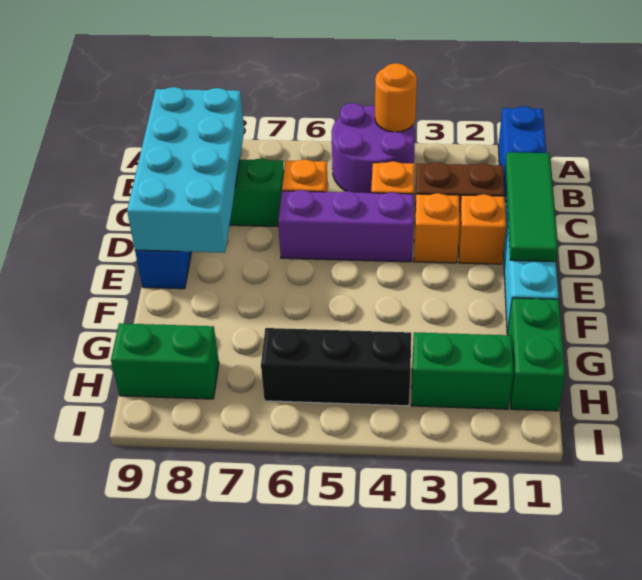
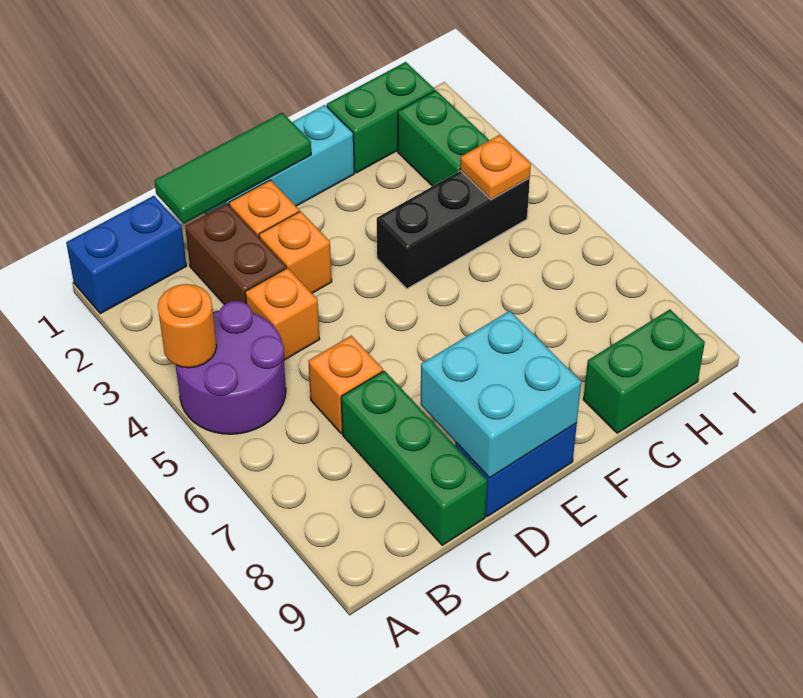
cyan 2x4 brick [127,87,244,253] -> cyan 2x2 brick [421,311,581,478]
purple 1x3 brick [278,190,414,262] -> none
black 1x3 brick [261,328,411,406] -> black 1x3 brick turned to [377,171,530,289]
none -> orange 1x1 plate [460,135,531,200]
green 1x2 brick [111,323,219,399] -> green 1x2 brick turned to [583,309,705,433]

